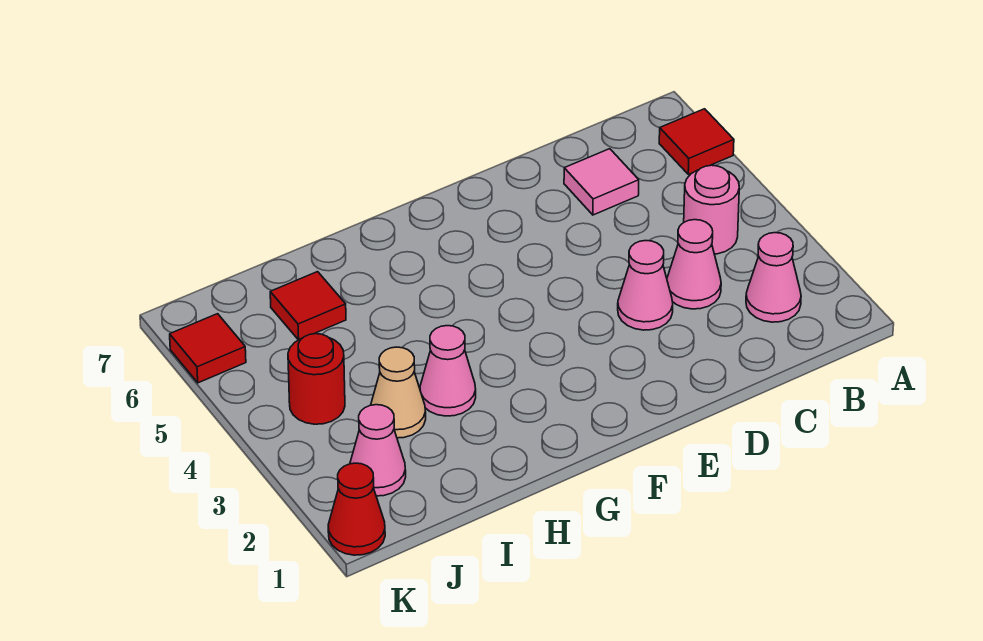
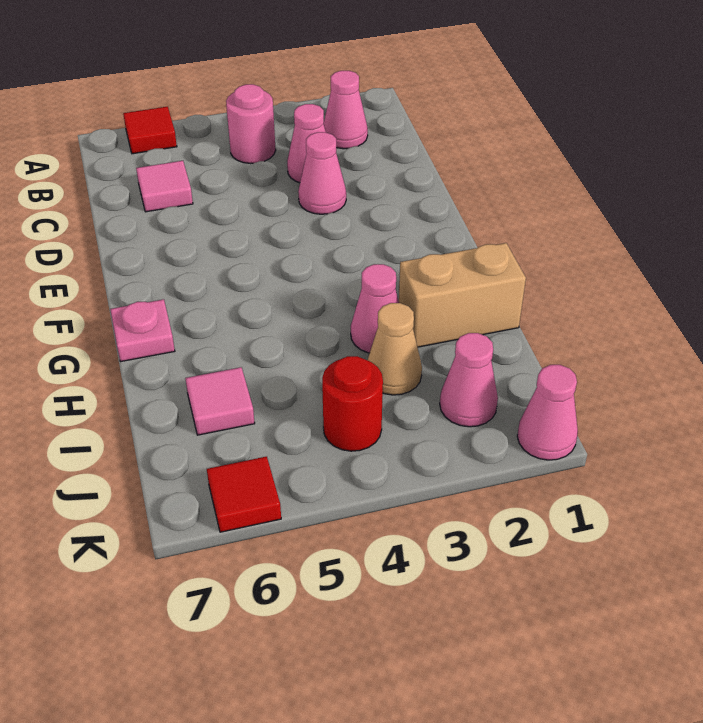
none -> pink 1x1 plate [110,299,175,362]
none -> tan 1x2 brick [399,243,526,347]
red 1x1 tile [270,272,346,340] -> pink 1x1 tile [185,367,255,435]
red 1x1 cone [328,463,385,555] -> pink 1x1 cone [517,365,578,460]

